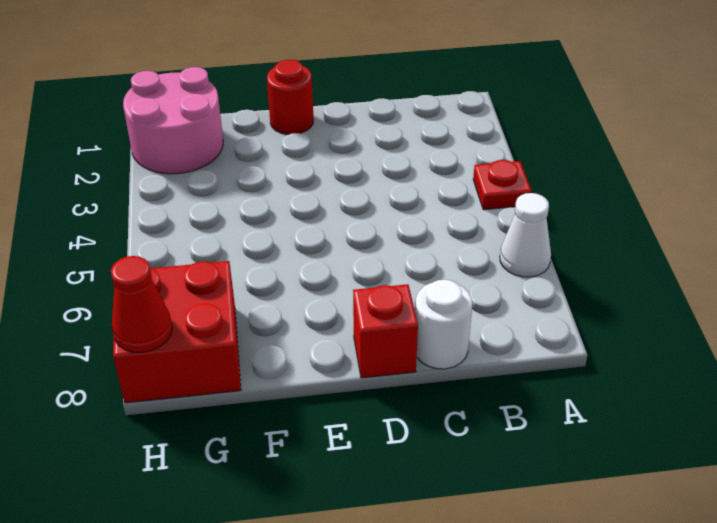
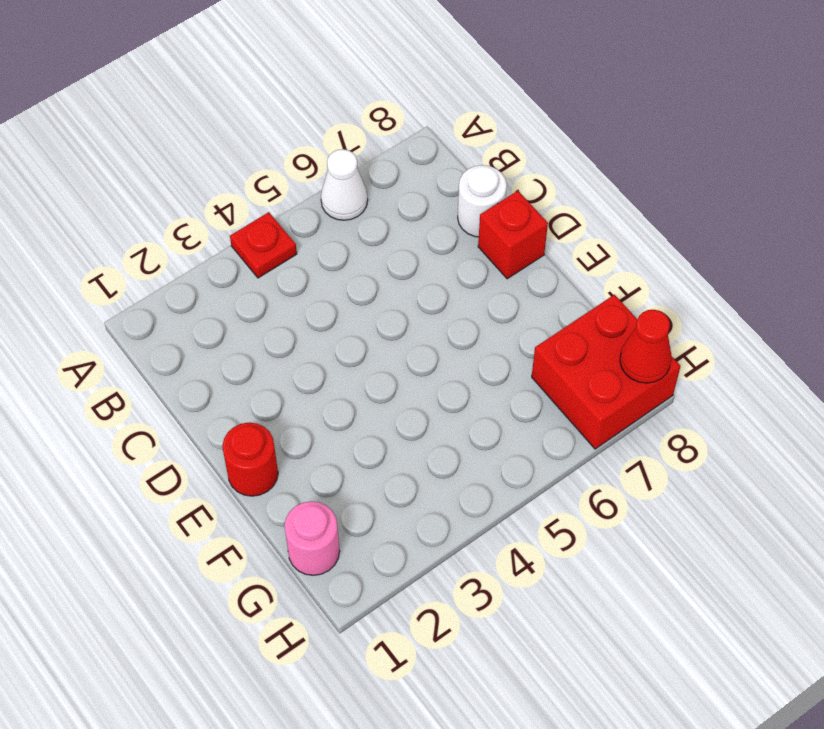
pink 2x2 round brick [123,67,223,174] -> pink 1x1 round brick [285,501,340,575]

